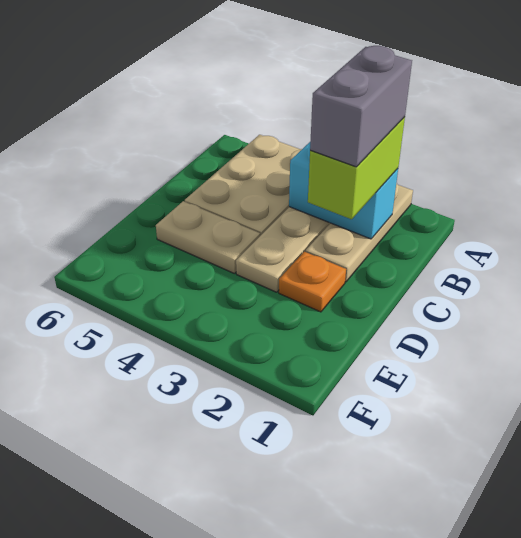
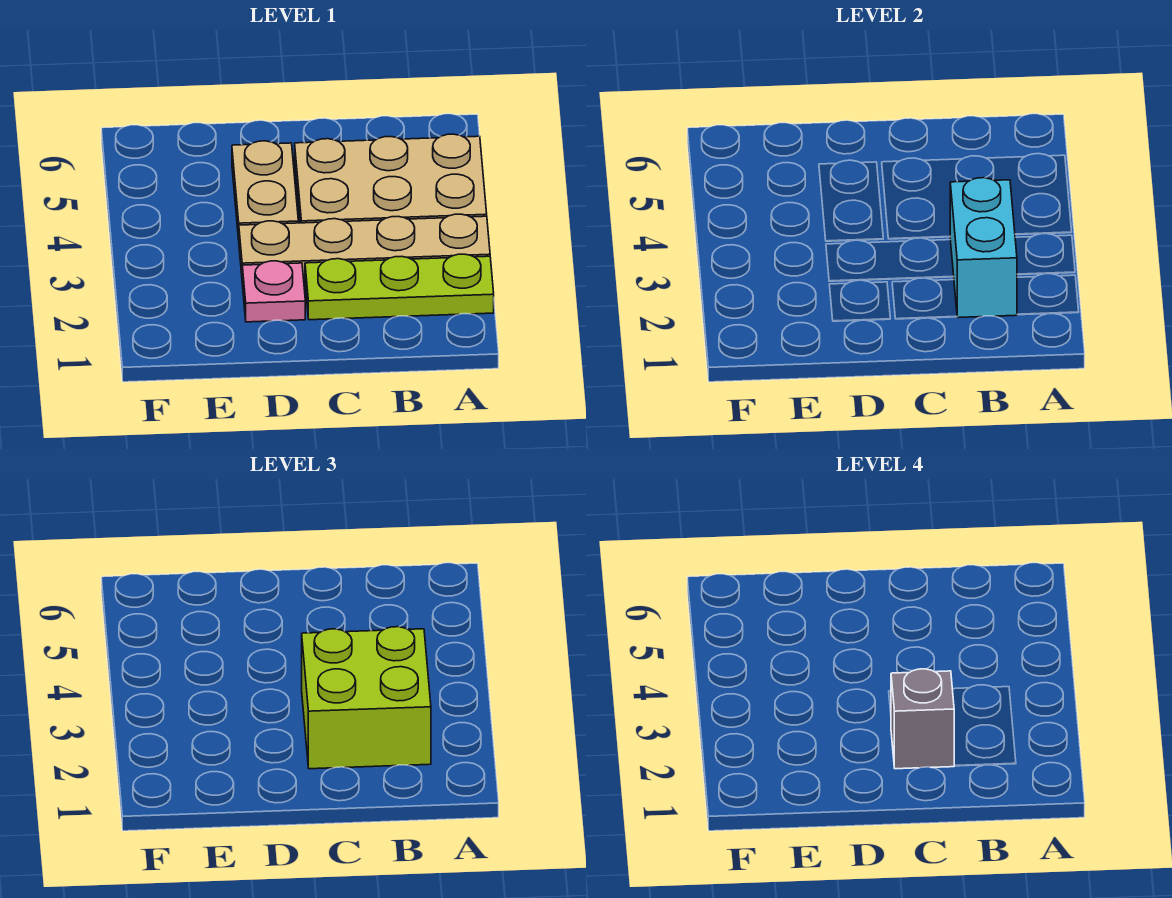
tan 1x3 plate [305,183,413,282] -> lime 1x3 plate [305,254,494,320]
lime 1x2 brick [308,117,405,219] -> lime 2x2 brick [302,627,431,769]
grey 1x2 brick [310,46,412,167] -> grey 1x1 brick [891,669,954,769]
orange 1x1 plate [279,252,346,312] -> pink 1x1 plate [242,261,305,322]

